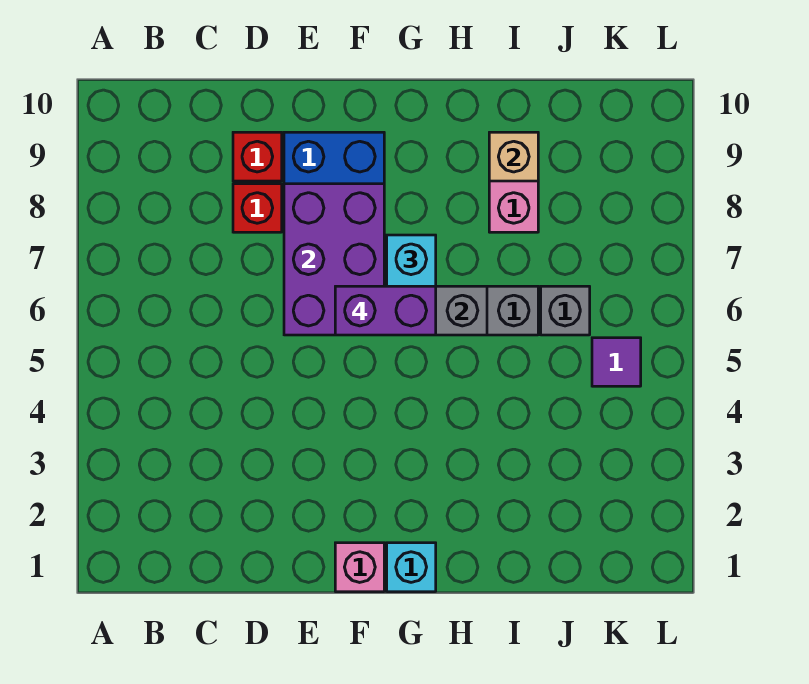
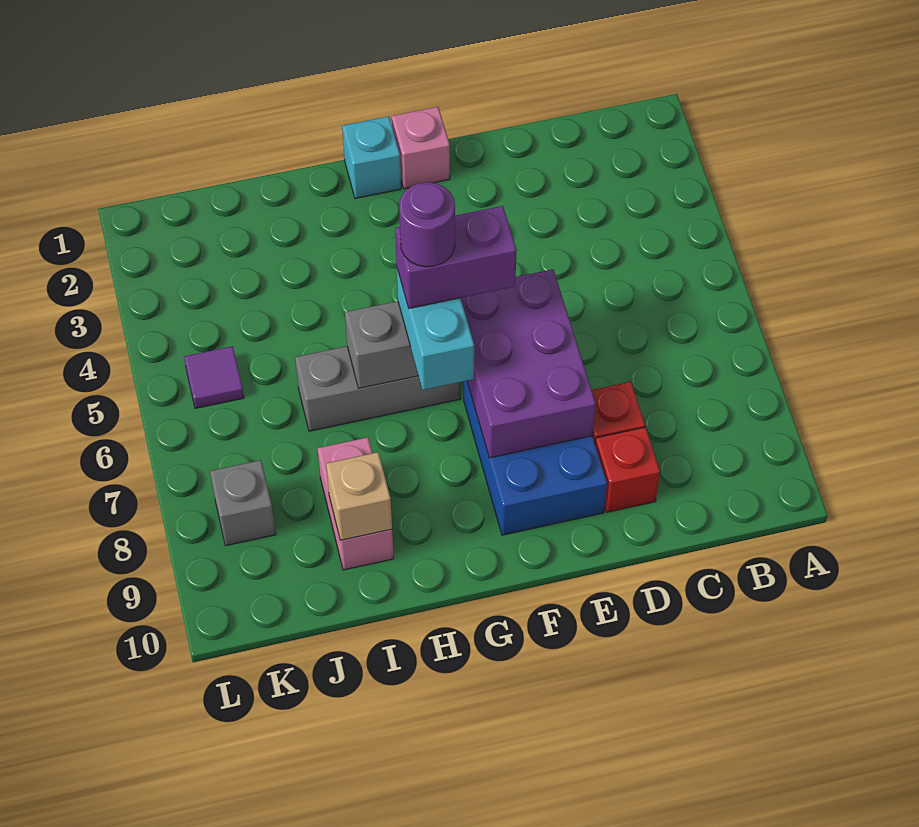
none -> purple 1x1 round brick [399,182,455,267]
grey 1x1 brick [541,286,590,335] -> grey 1x1 brick moved to [210,460,276,546]

